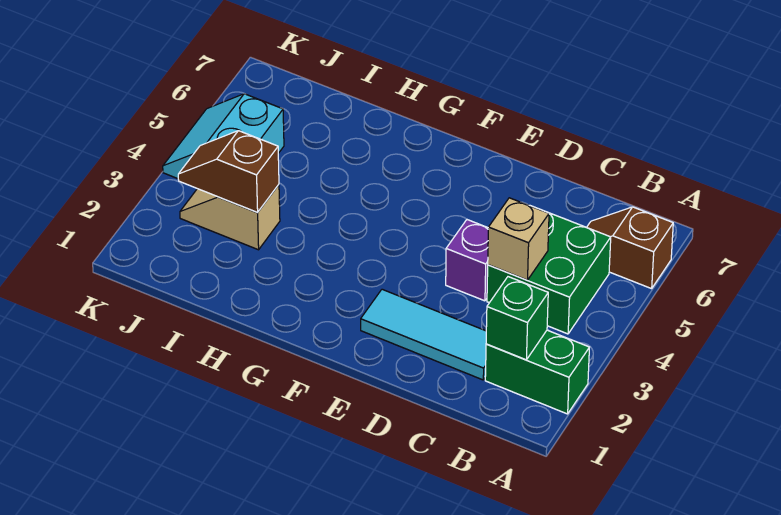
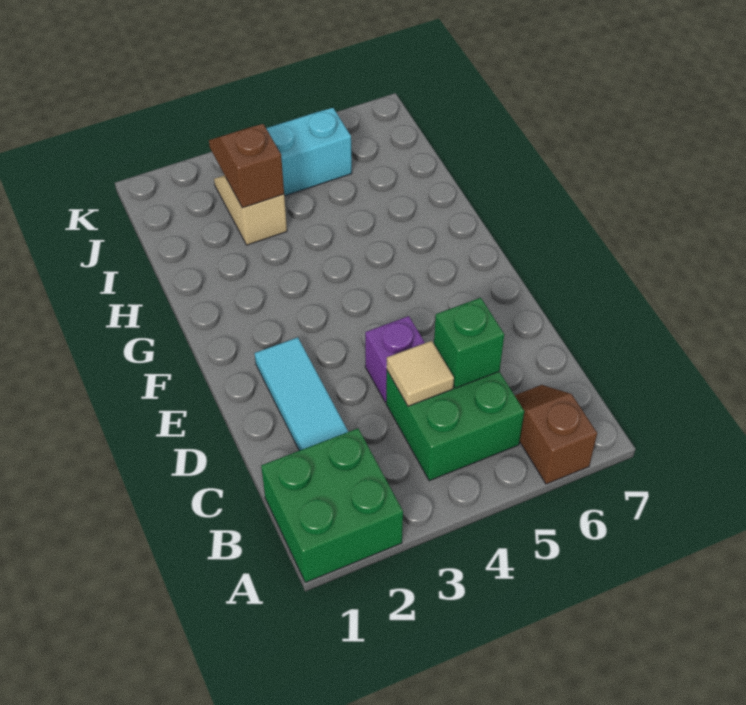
green 1x2 brick [485,330,589,414] -> green 2x2 brick [261,428,403,583]
green 1x1 brick [486,277,548,360] -> green 1x1 brick moved to [434,298,504,388]
tan 1x1 brick [488,198,549,280] -> tan 1x1 tile [387,341,454,406]

